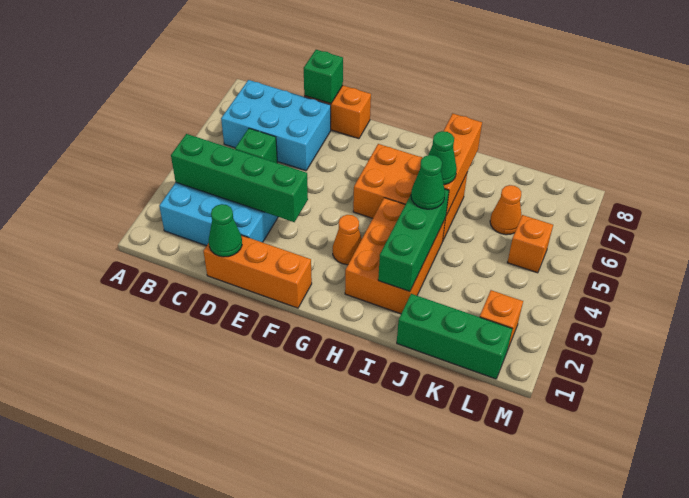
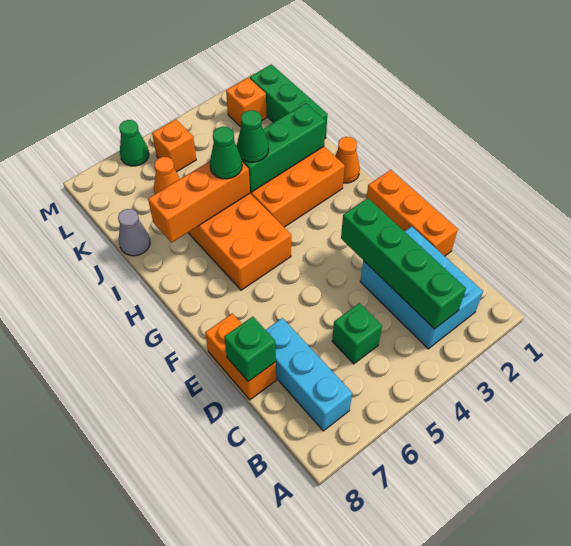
cyan 2x3 brick [221,80,331,171] -> cyan 1x3 brick [266,318,352,431]
green 1x1 cone [209,204,242,257] -> green 1x1 cone moved to [119,120,149,166]
orange 1x1 cone [333,215,362,265] -> orange 1x1 cone moved to [335,137,360,183]
none -> grey 1x1 cone [118,209,150,256]

